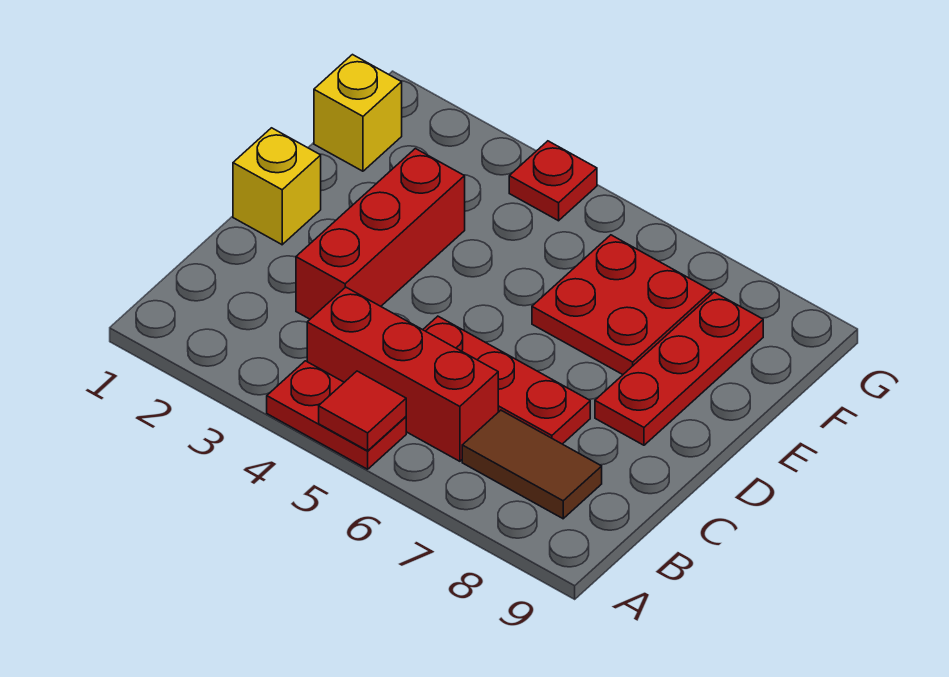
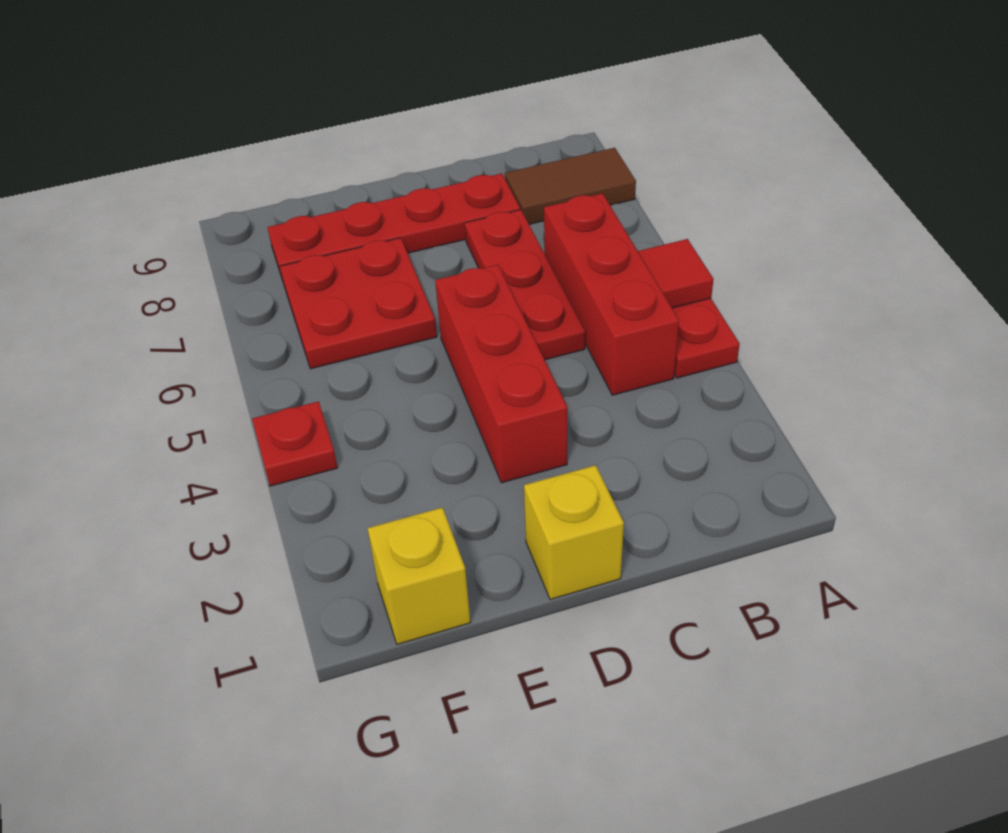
brown 1x2 tile [462,410,602,519] -> brown 1x2 tile turned to [505,148,636,224]
red 1x3 brick [296,149,465,319] -> red 1x3 brick turned to [435,265,567,483]
red 1x3 plate [595,292,763,445] -> red 1x4 plate [268,173,520,277]

